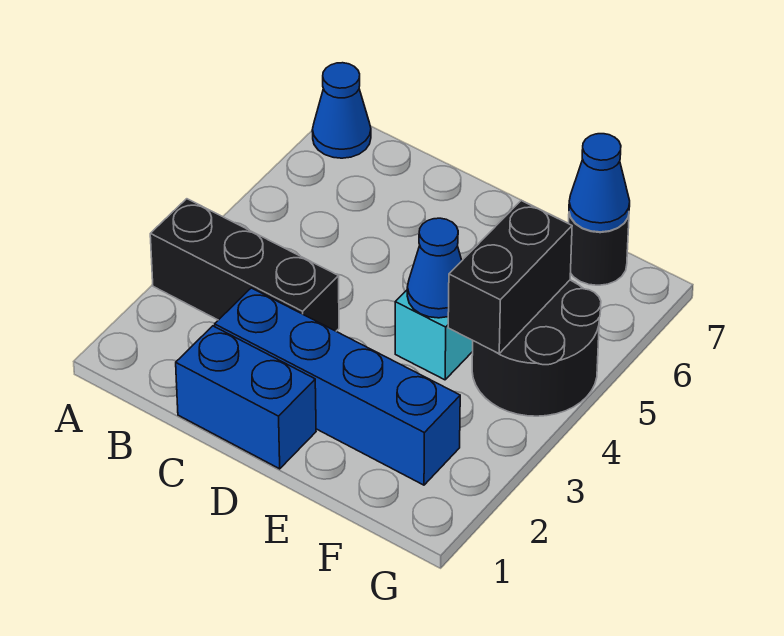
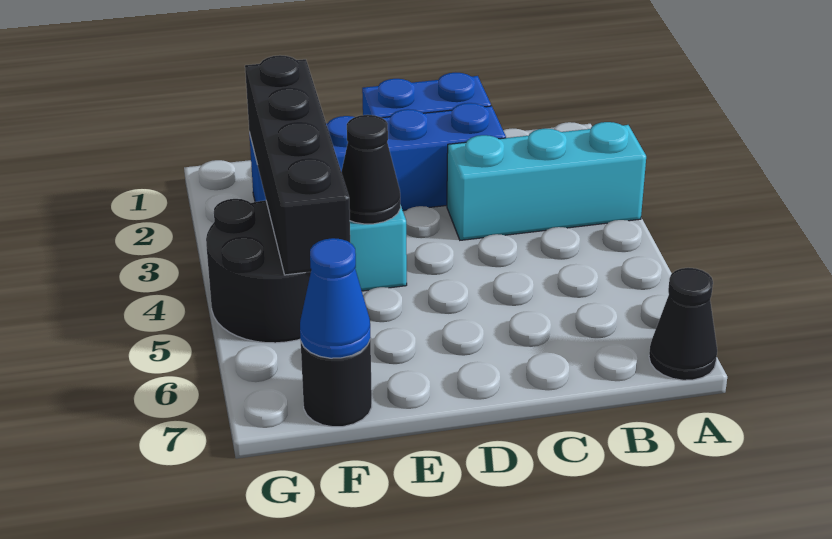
black 1x3 brick [150,199,339,331] -> cyan 1x3 brick [447,122,646,240]
blue 1x1 cone [312,63,371,158] -> black 1x1 cone [649,268,717,380]
blue 1x1 cone [407,218,462,318] -> black 1x1 cone [341,115,401,224]
black 1x2 brick [448,200,572,354] -> black 1x4 brick [245,55,350,275]

